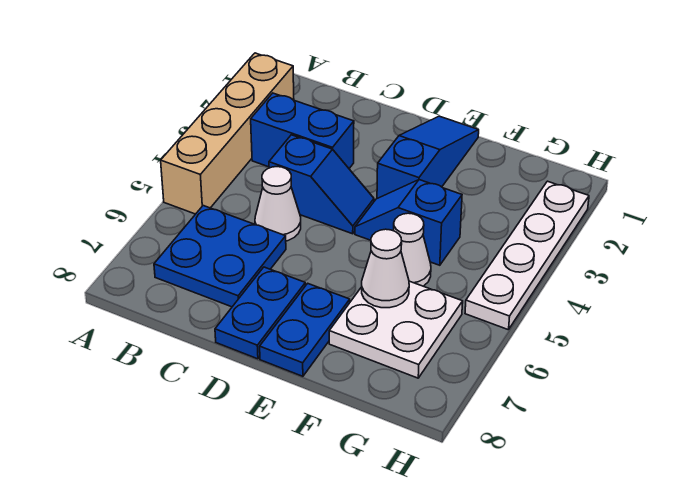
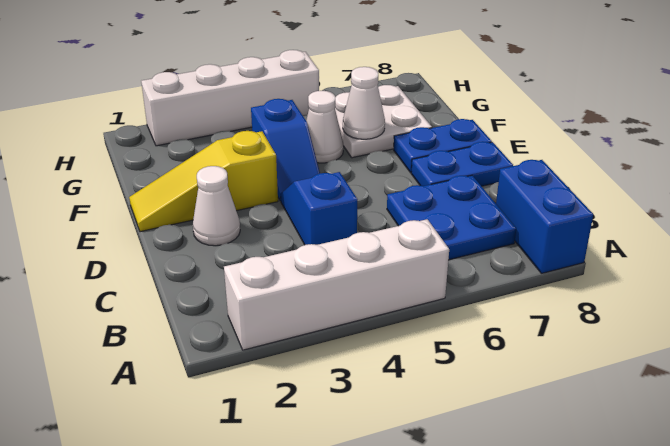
tan 1x4 brick [161,53,294,214] -> white 1x4 brick [224,219,449,350]
blue 1x2 brick [251,93,354,168] -> blue 1x2 brick moved to [496,160,593,273]
white 1x1 cone [255,167,301,241] -> white 1x1 cone moved to [193,166,240,246]
blue 1x3 slope [377,116,479,198] -> yellow 1x3 slope [129,131,278,232]
white 1x4 plate [465,181,589,330] -> white 1x4 brick [141,50,319,146]

